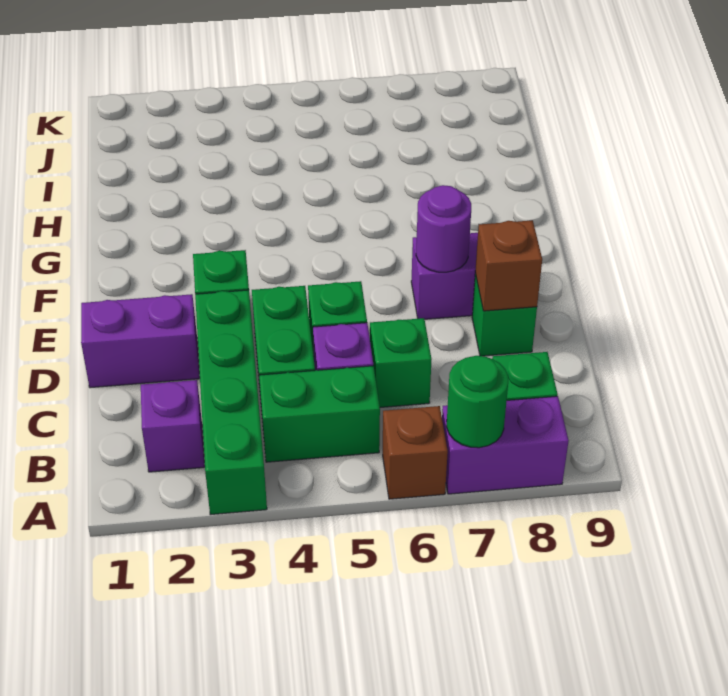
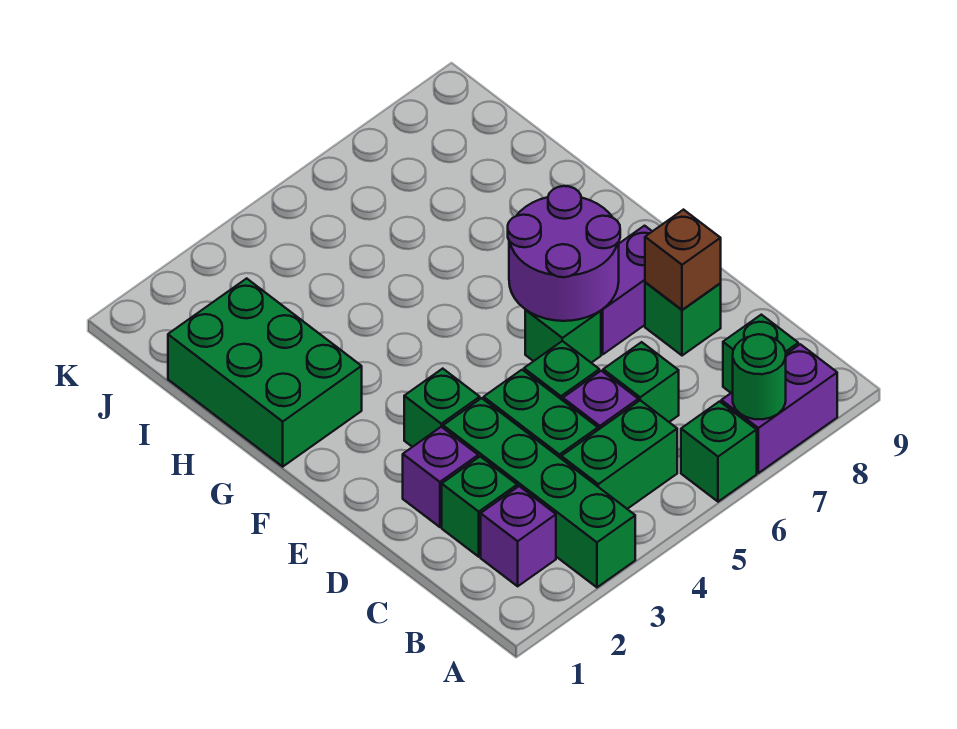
brown 1x1 brick [383,406,448,499] -> green 1x1 brick [681,402,757,502]
none -> green 1x1 brick [442,457,517,557]
purple 1x2 brick [81,294,199,388] -> purple 1x1 brick [403,427,478,527]
none -> green 1x1 brick [525,310,601,363]
purple 1x1 round brick [416,185,471,272] -> purple 2x2 round brick [508,186,620,321]
none -> green 2x3 brick [168,278,362,467]

